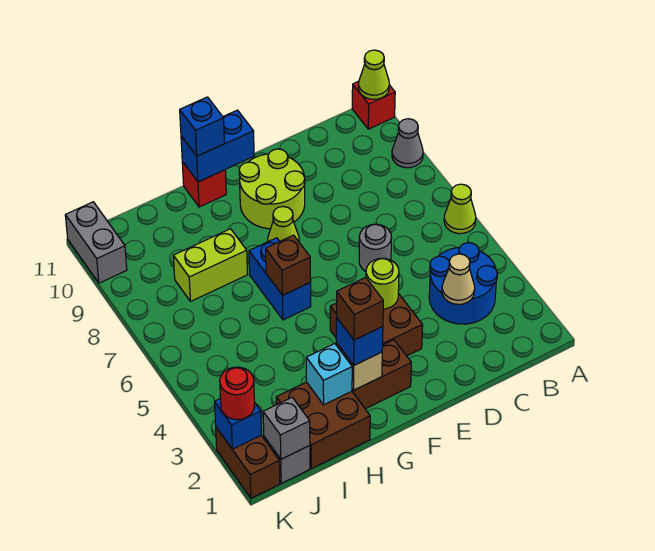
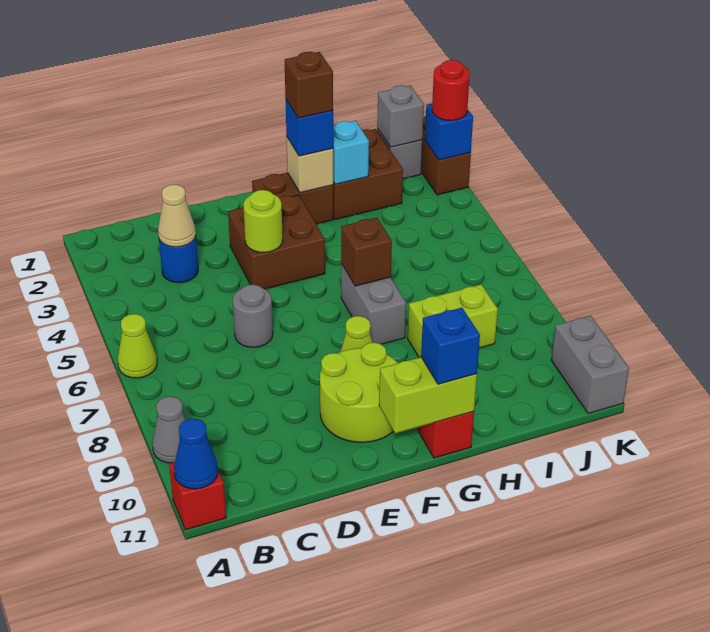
lime 1x1 cone [358,50,389,99] -> blue 1x1 cone [174,419,218,489]
blue 2x2 round brick [429,243,497,324] -> blue 1x1 round brick [159,236,198,283]
blue 1x2 brick [181,110,254,182] -> lime 1x2 brick [379,357,477,433]
blue 1x2 brick [249,238,311,320] -> grey 1x2 brick [341,264,406,344]

